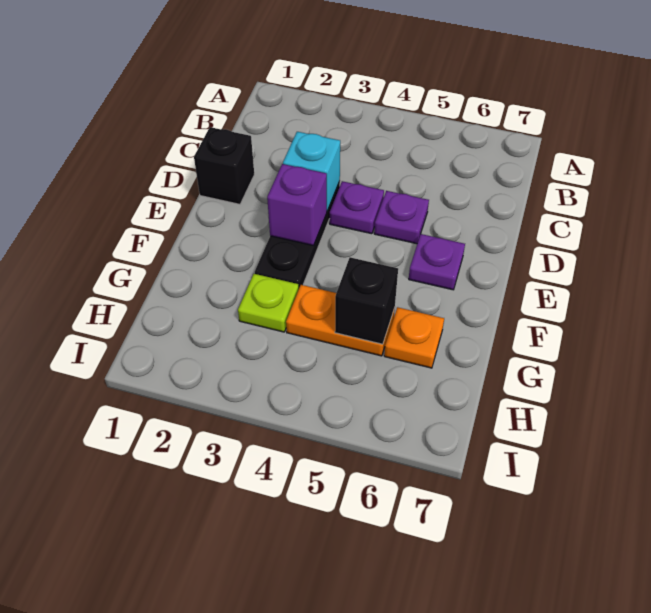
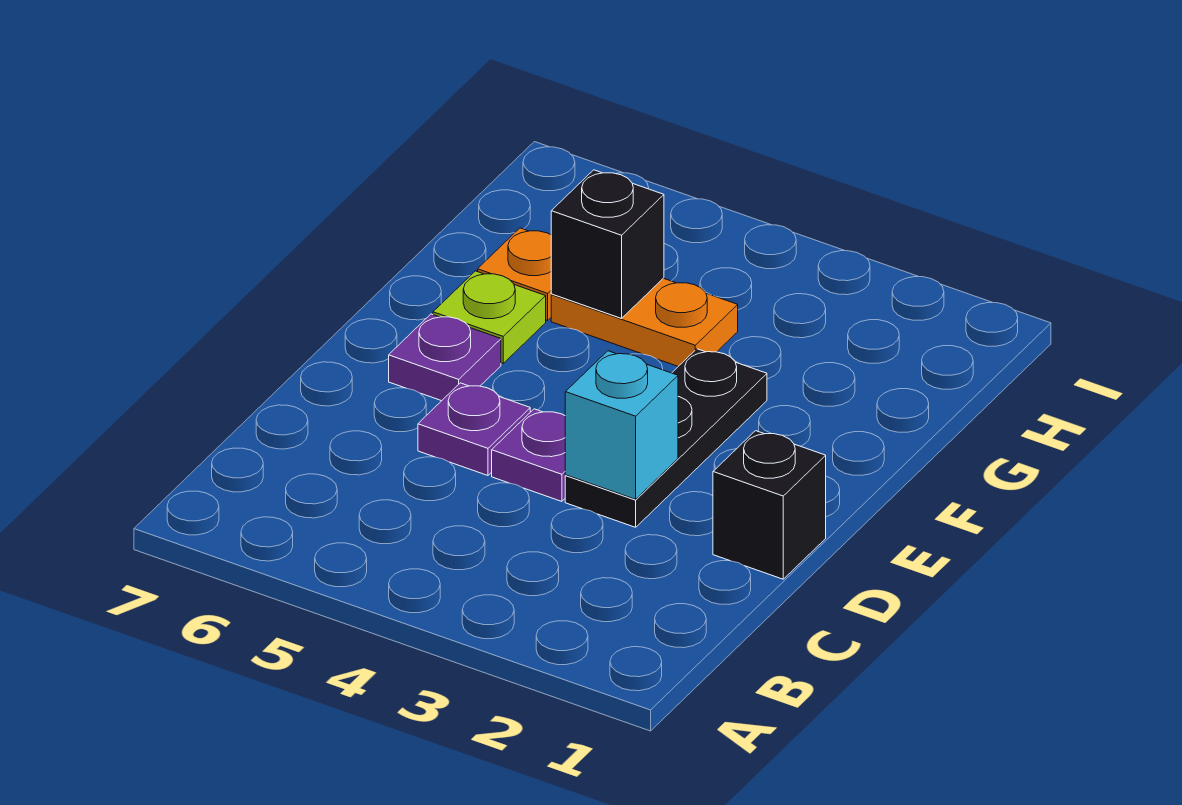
purple 1x1 brick [267,164,327,246] -> none
lime 1x1 plate [238,274,299,332] -> lime 1x1 plate moved to [433,271,546,363]

